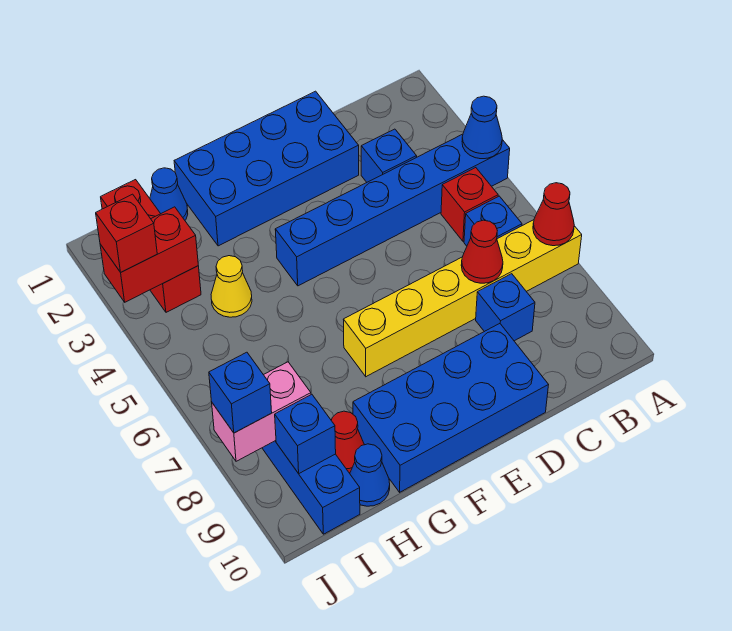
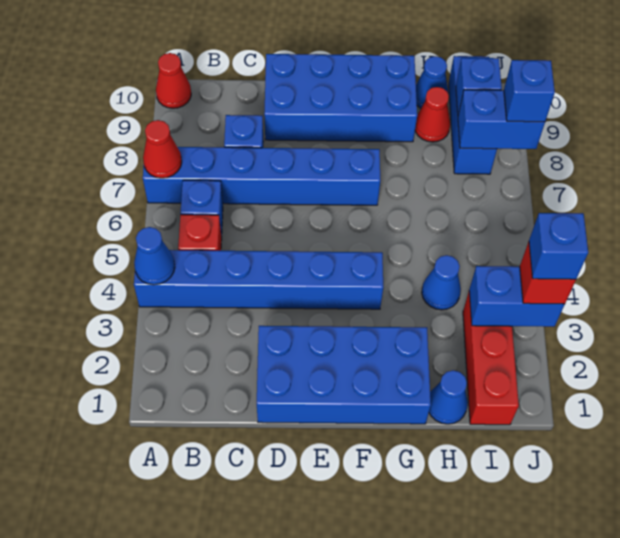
yellow 1x6 brick [343,220,582,377] -> blue 1x6 brick [143,147,380,205]
blue 1x1 brick [361,129,417,182] -> blue 1x1 brick moved to [529,213,588,279]
red 1x1 cone [461,220,503,283] -> red 1x1 cone moved to [156,53,191,108]
yellow 1x1 cone [211,256,252,317] -> blue 1x1 cone [422,255,461,310]
red 1x2 brick [100,207,198,302] -> blue 1x2 brick [469,266,565,327]
pink 1x2 brick [212,362,311,461] -> blue 1x2 brick [458,90,545,149]

